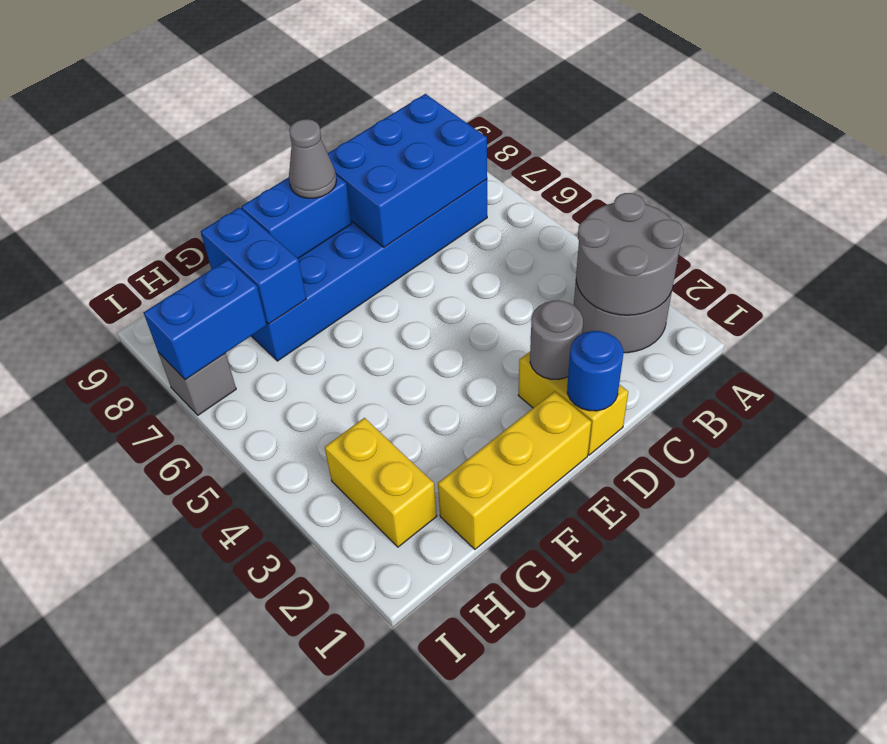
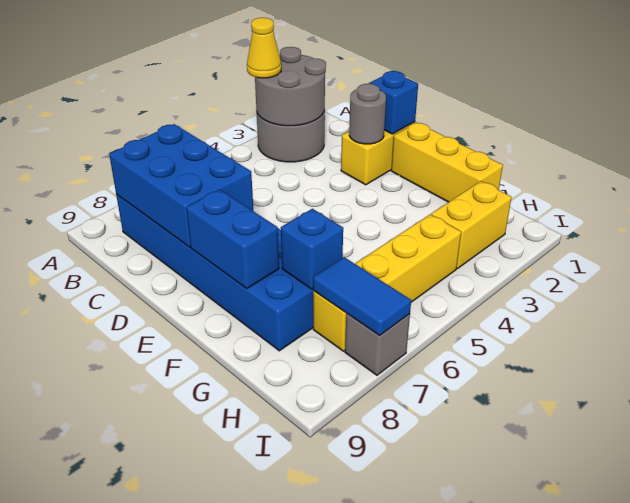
none -> yellow 1x1 cone [247,18,281,78]
blue 1x1 round brick [567,331,623,411] -> blue 1x1 brick [369,71,418,134]
grey 1x1 cone [289,119,337,198] -> none
blue 1x2 brick [201,208,306,324] -> blue 1x1 brick [281,209,343,289]
none -> yellow 1x4 brick [313,214,461,351]
blue 1x2 brick [143,260,267,380] -> blue 1x2 tile [313,257,411,335]

